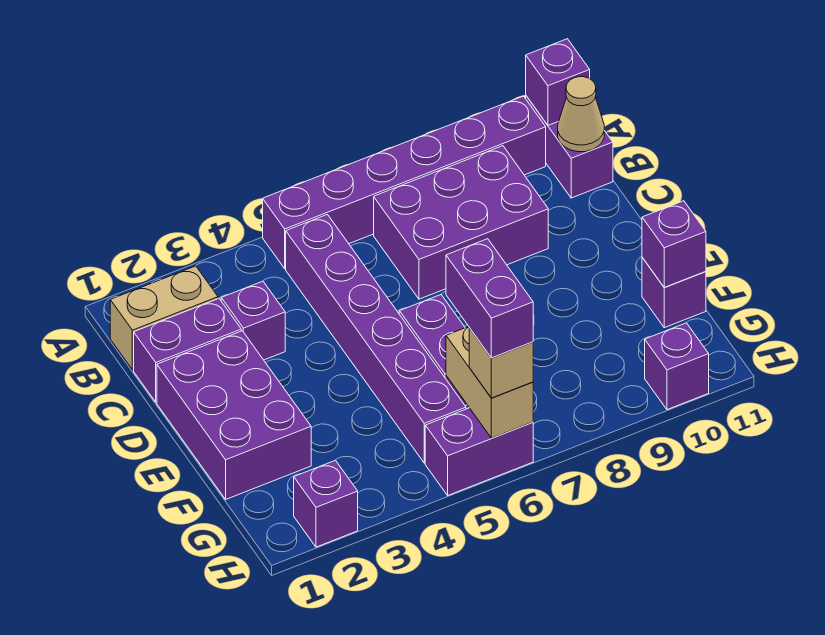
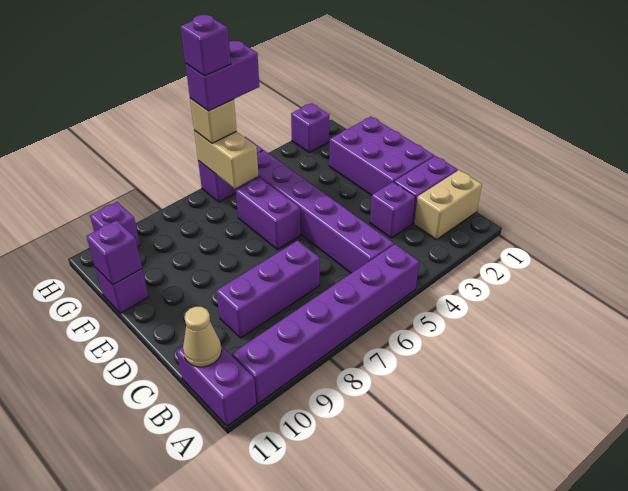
purple 1x1 brick [526,39,590,125] -> purple 1x1 brick moved to [180,15,231,76]
purple 2x3 brick [374,146,548,299] -> purple 1x3 brick [216,240,320,338]
purple 1x2 brick [446,239,533,358] -> purple 1x2 brick turned to [185,41,259,111]

